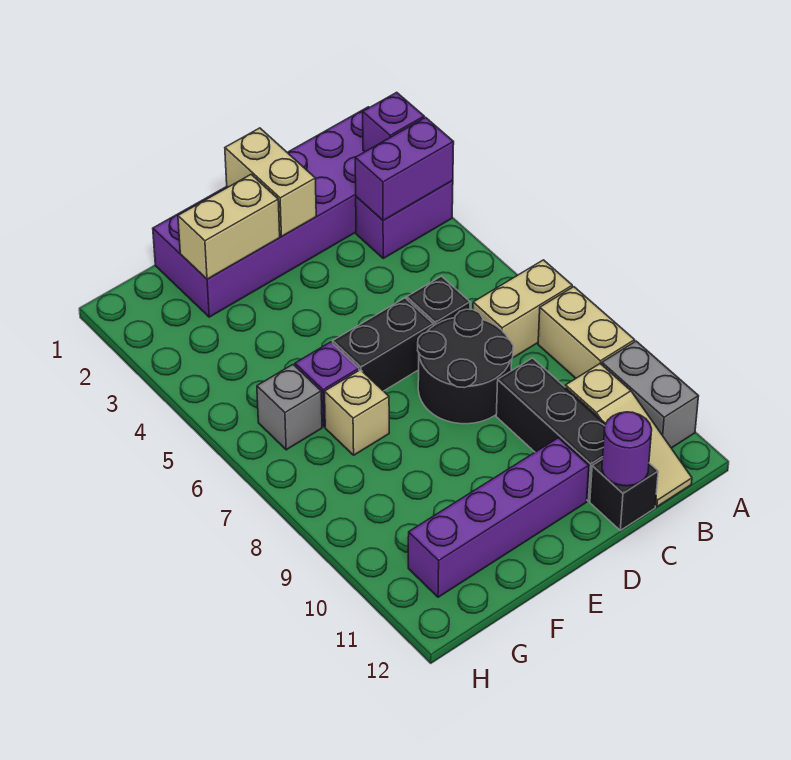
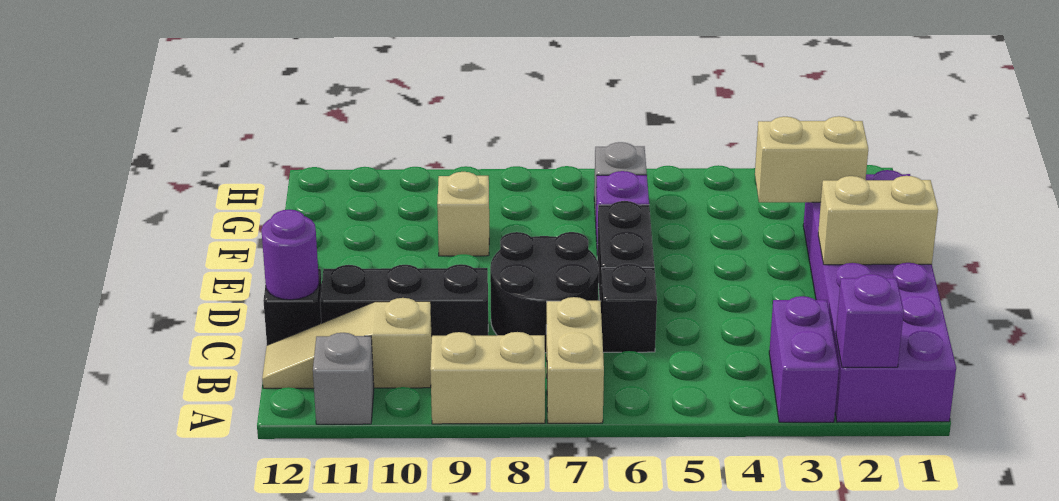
purple 1x2 brick [355,117,454,221] -> none
grey 1x2 brick [602,341,699,448] -> grey 1x1 brick [313,333,374,424]
purple 1x4 brick [408,438,589,597] -> none
tan 1x2 brick [178,174,280,279] -> tan 1x2 brick turned to [755,116,868,202]
tan 1x1 brick [325,370,389,455] -> tan 1x1 brick moved to [437,172,489,256]

